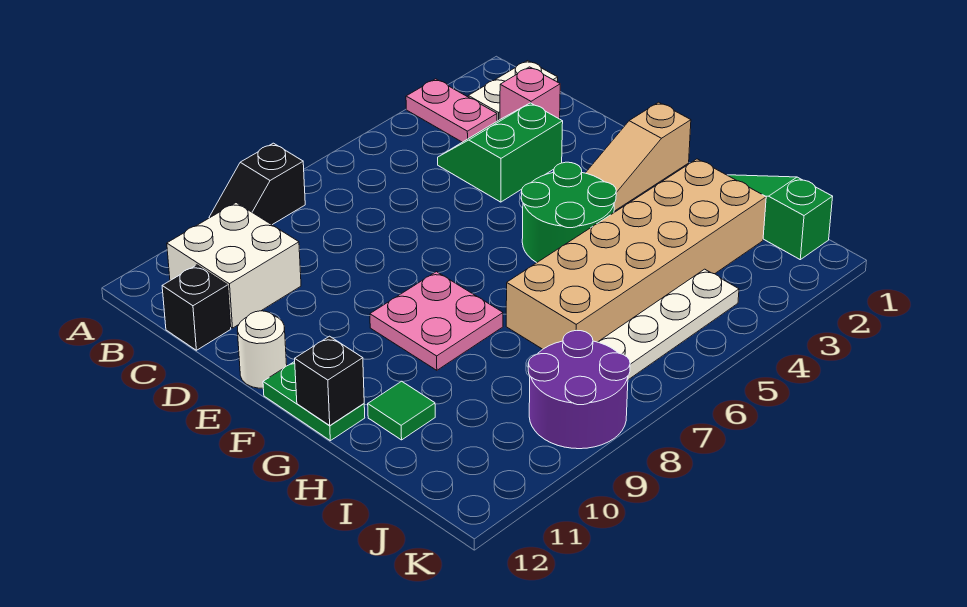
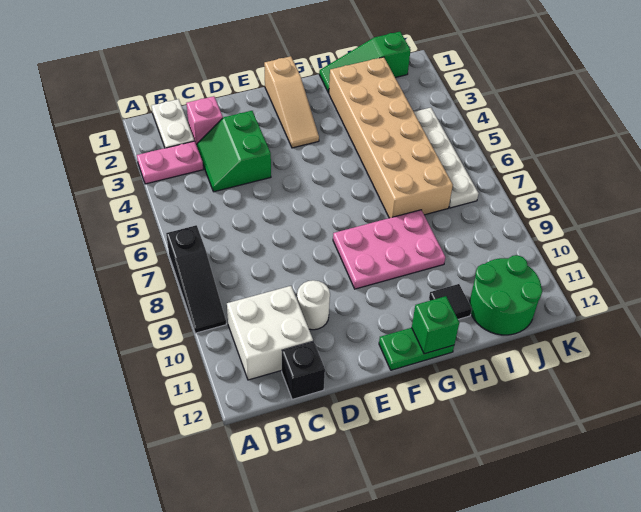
black 1x2 slope [209,143,305,225] -> black 1x3 slope [166,225,226,333]
white 1x1 round brick [238,311,287,388] -> white 1x1 round brick moved to [297,280,330,330]
green 2x2 round brick [521,162,616,263] -> green 2x2 round brick moved to [469,255,542,335]
pink 2x2 plate [370,272,503,370] -> pink 2x3 plate [333,210,445,289]
black 1x1 brick [295,336,364,426] -> green 1x1 brick [412,296,459,354]
green 1x1 tile [368,381,435,440] -> black 1x1 tile [429,284,472,319]
purple 2x2 round brick [528,330,630,449] -> none

